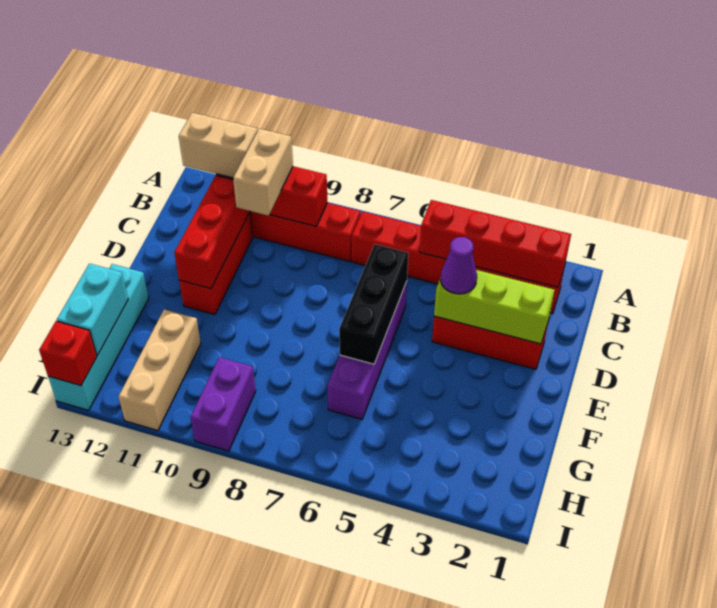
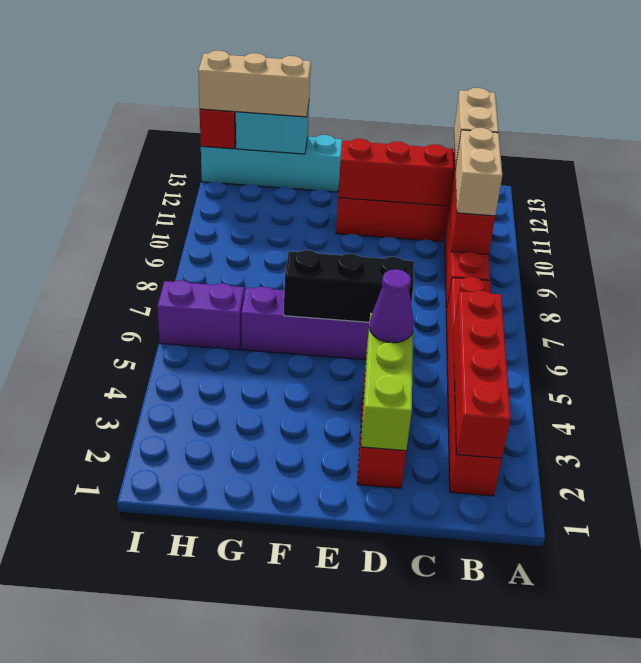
tan 1x2 brick [233,129,293,216] -> tan 1x2 brick turned to [455,128,502,216]
tan 1x3 brick [119,309,201,430] -> tan 1x3 brick moved to [198,51,311,117]
purple 1x2 brick [190,357,256,451] -> purple 1x2 brick moved to [157,280,244,350]

